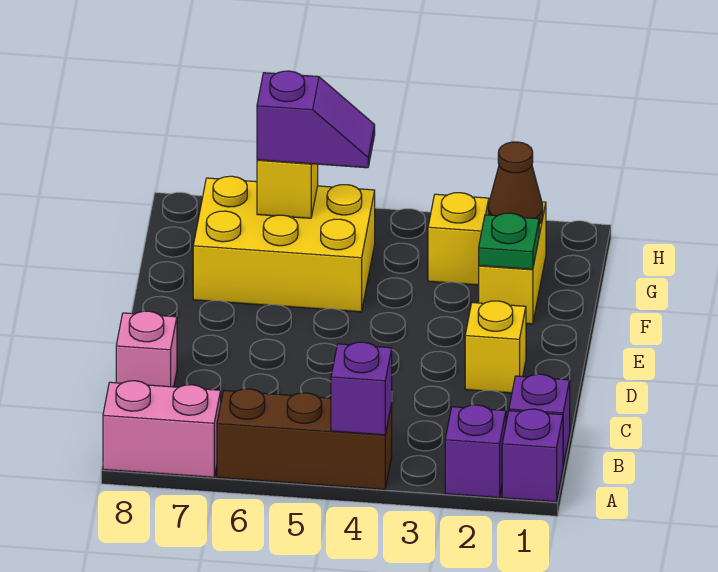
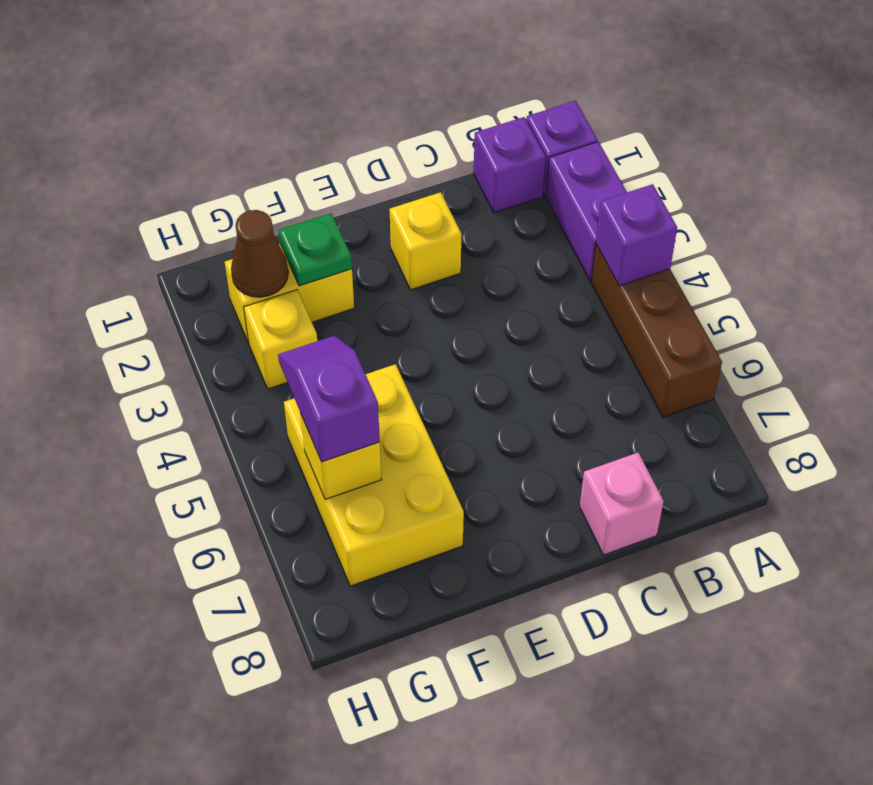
purple 1x1 brick [445,405,506,498] -> purple 1x2 brick [546,142,627,281]
pink 1x2 brick [103,381,221,477] -> none

